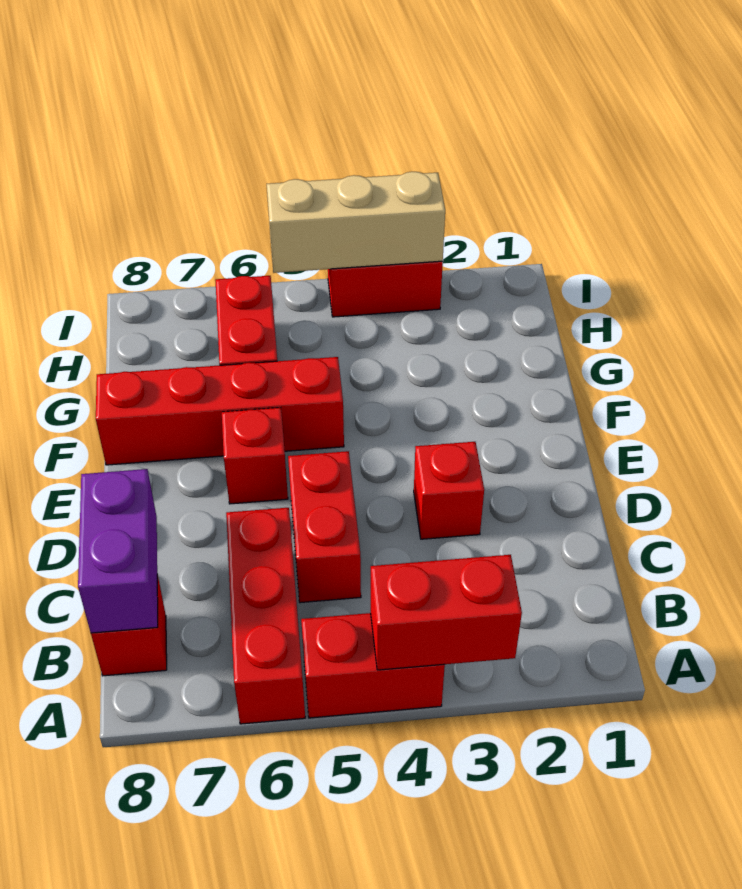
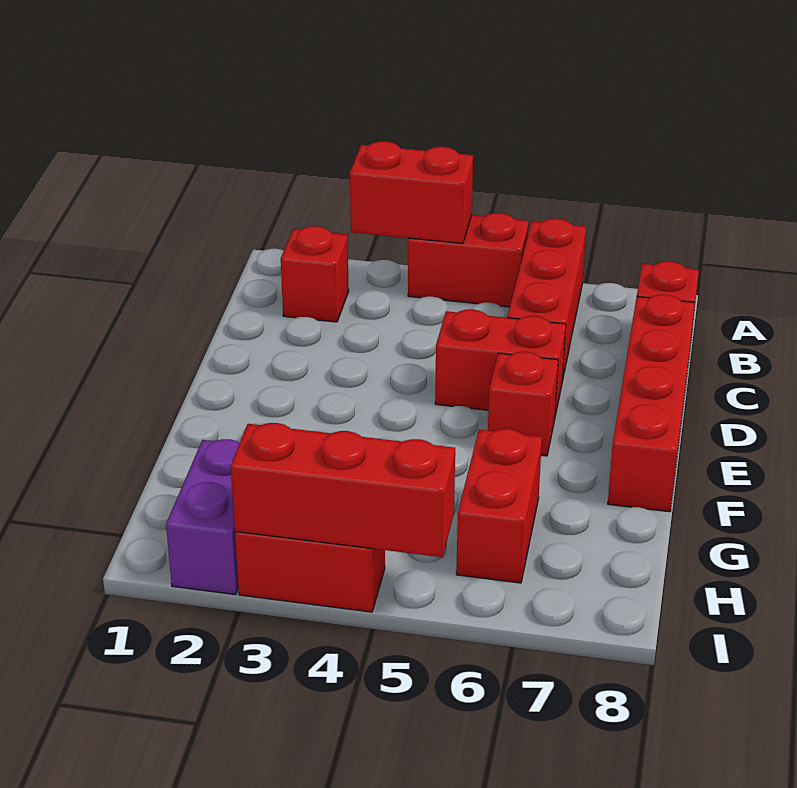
purple 1x2 brick [78,469,158,633] -> purple 1x2 brick moved to [166,439,240,595]
red 1x2 brick [288,451,361,603] -> red 1x2 brick turned to [435,309,566,415]
red 1x1 brick [414,442,484,539] -> red 1x1 brick moved to [281,226,349,322]
red 1x4 brick [96,357,344,465] -> red 1x4 brick turned to [608,294,695,512]
tan 1x3 brick [267,172,445,273] -> red 1x3 brick [231,423,455,557]

